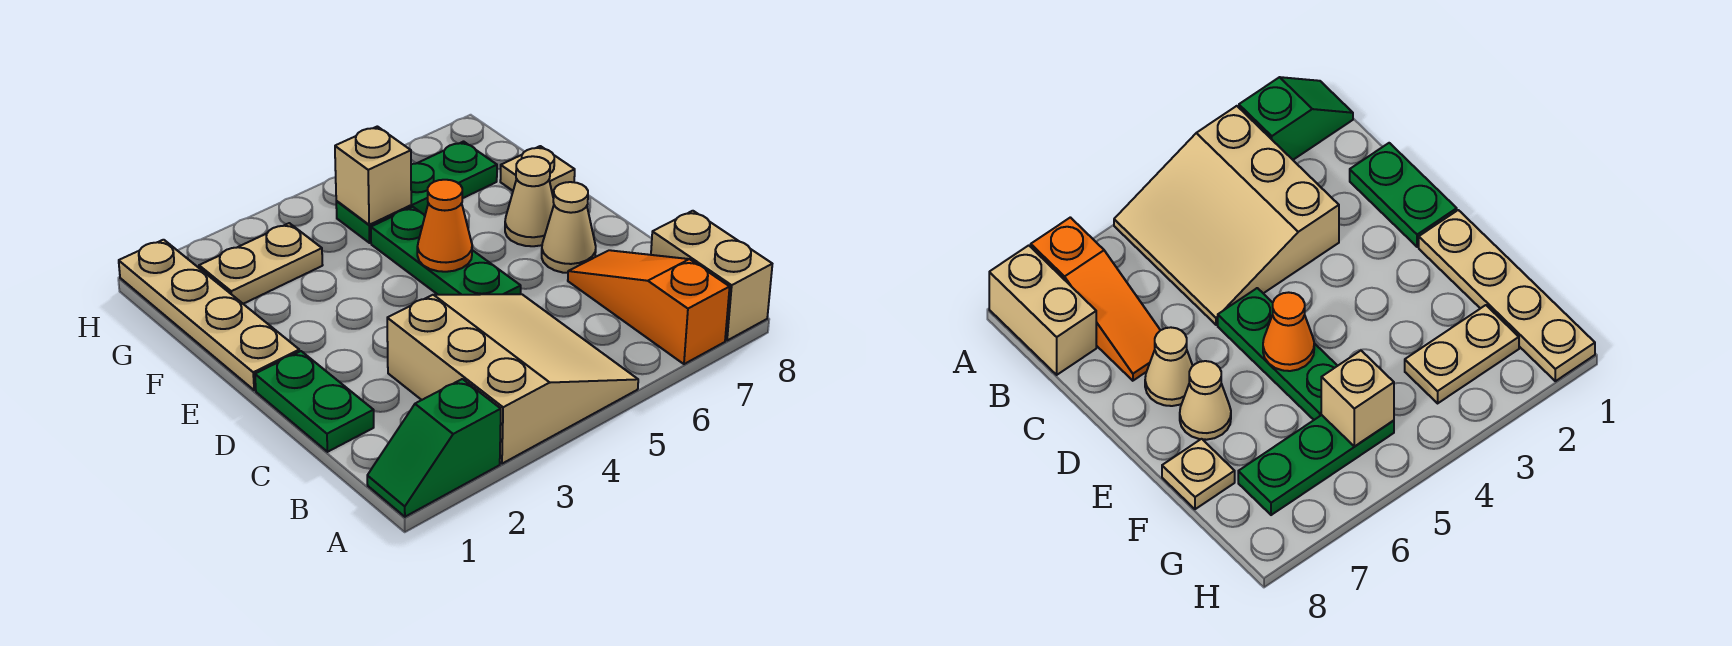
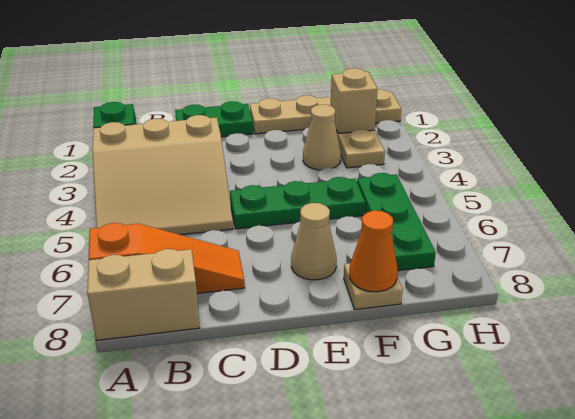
tan 1x1 cone [542,182,596,273] -> tan 1x1 cone moved to [303,105,341,170]
orange 1x1 cone [417,180,472,272] -> orange 1x1 cone moved to [349,211,398,292]
tan 1x1 brick [335,126,411,225] -> tan 1x1 brick moved to [331,68,378,133]

